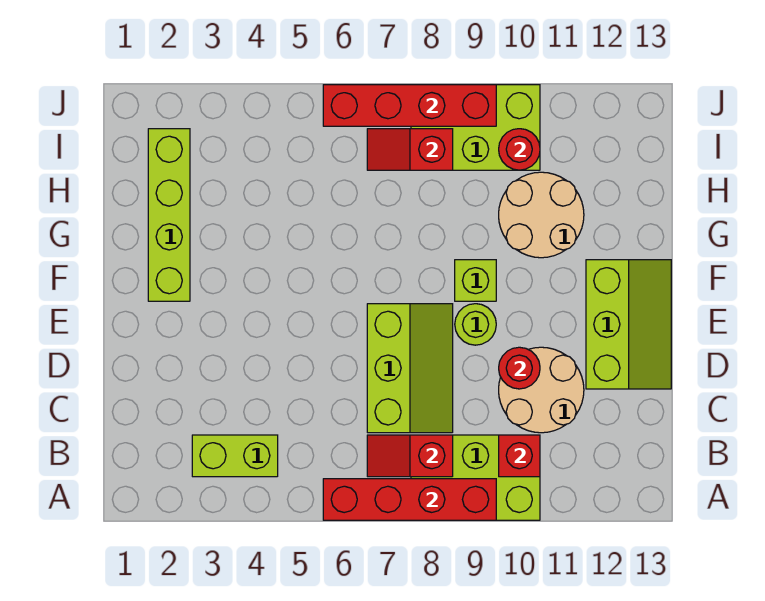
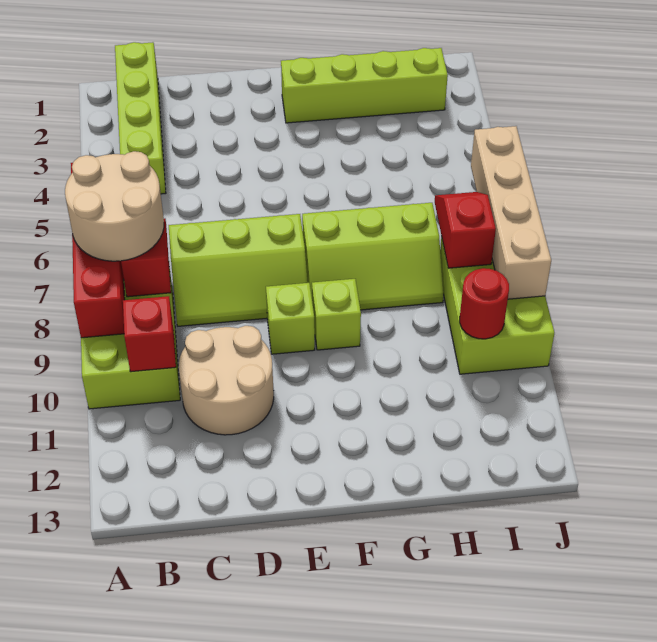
lime 1x2 brick [192,435,278,477] -> lime 1x4 brick [115,42,166,194]
red 1x1 round brick [499,347,540,389] -> none
lime 2x3 slope [586,260,671,389] -> lime 2x3 slope moved to [302,203,444,310]
lime 1x1 round brick [455,304,496,345] -> lime 1x1 brick [266,283,315,354]
tan 2x2 round brick [499,172,584,258] -> tan 2x2 round brick moved to [65,151,164,261]
red 1x4 brick [323,85,496,126] -> tan 1x4 brick [471,126,551,299]

